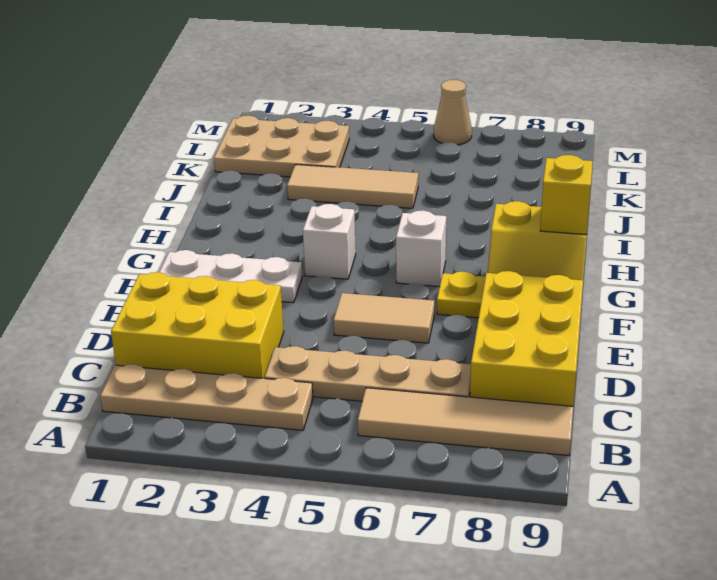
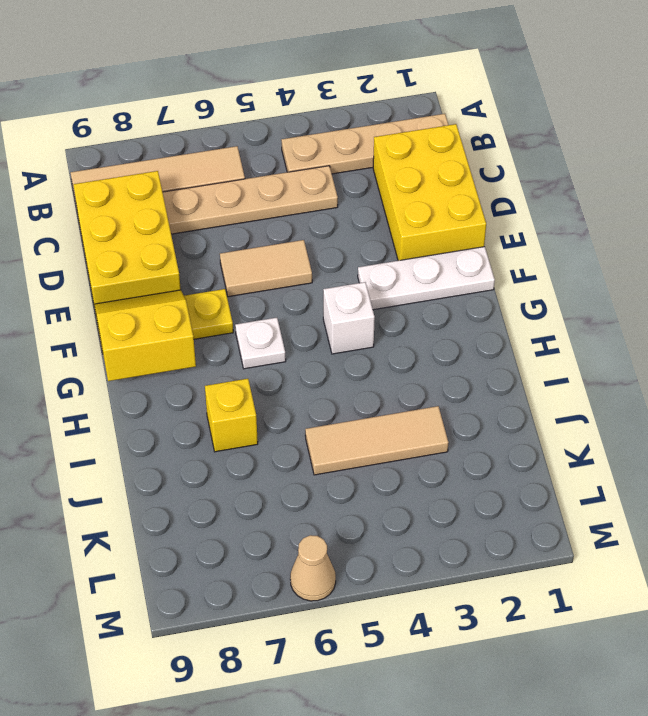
yellow 2x3 brick [111,272,284,379] -> yellow 2x3 brick turned to [373,124,486,261]
white 1x1 brick [396,210,446,287] -> white 1x1 plate [235,318,286,369]
yellow 1x1 brick [540,155,593,235] -> yellow 1x1 brick moved to [205,379,258,452]
tan 2x3 plate [214,115,349,177] -> none

